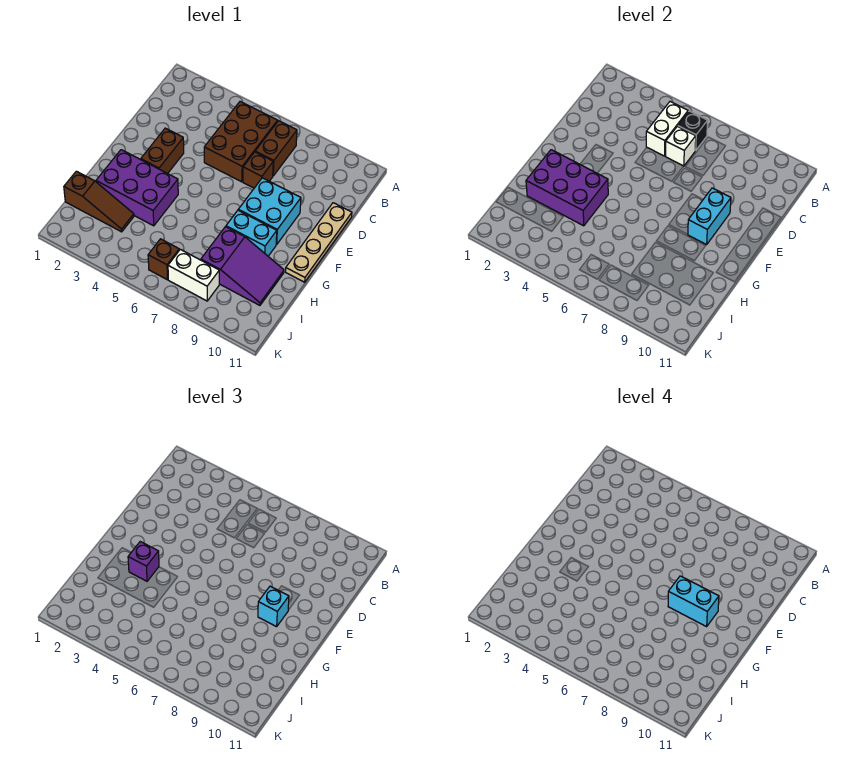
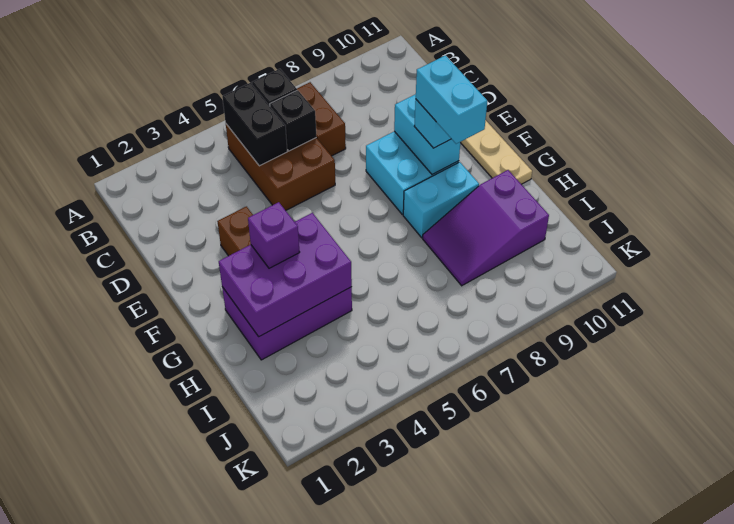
white 1x2 brick [646,102,688,156] -> black 1x2 brick [222,83,287,166]
white 1x1 brick [666,126,696,166] -> black 1x1 brick [270,90,316,151]
brown 1x1 brick [243,152,273,188] -> none
cyan 1x2 brick [668,576,719,627] -> cyan 1x2 brick turned to [416,55,487,144]
purple 2x3 slope [201,227,284,305] -> purple 2x3 slope turned to [423,170,549,286]
brown 1x3 slope [64,171,134,232] -> none
brown 1x1 brick [148,239,179,280] -> none
white 1x2 brick [168,249,219,301] -> none

